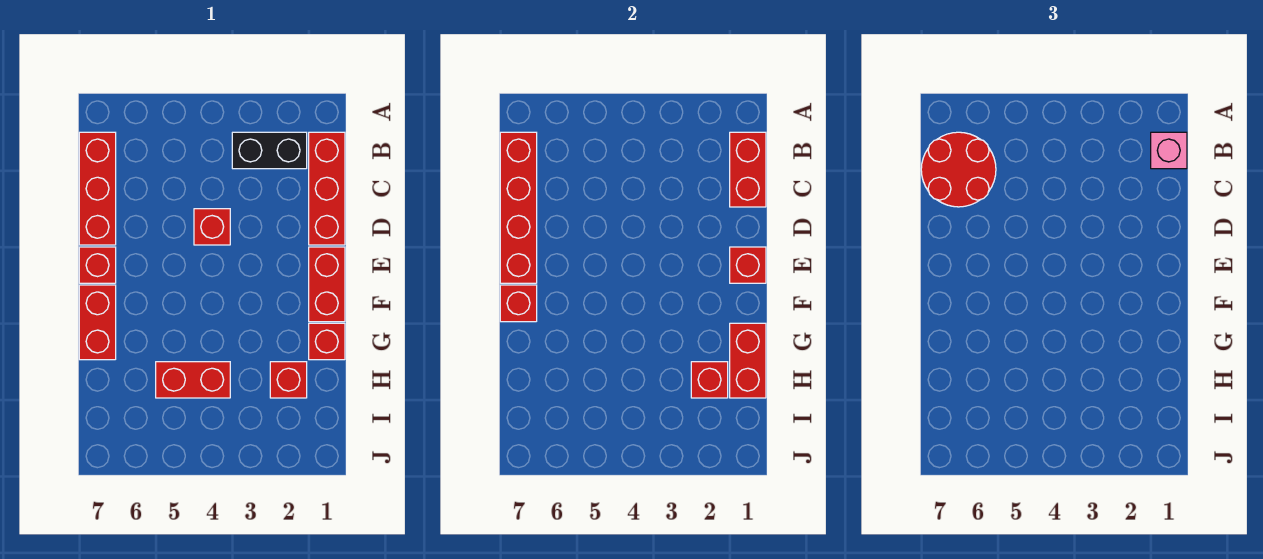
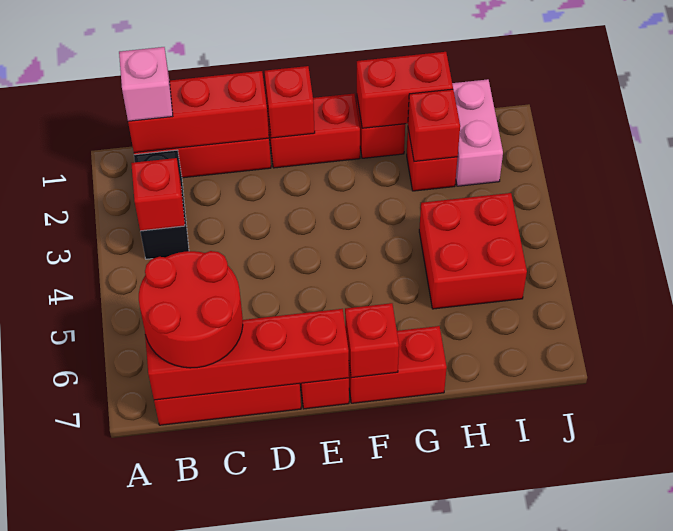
red 1x2 brick [730,132,766,207] -> red 1x3 brick [128,71,269,153]
red 1x1 brick [194,209,230,245] -> red 1x1 brick moved to [131,158,185,231]
red 1x2 brick [156,362,230,398] -> red 2x2 brick [419,193,527,309]
none -> pink 1x2 brick [452,79,503,186]

